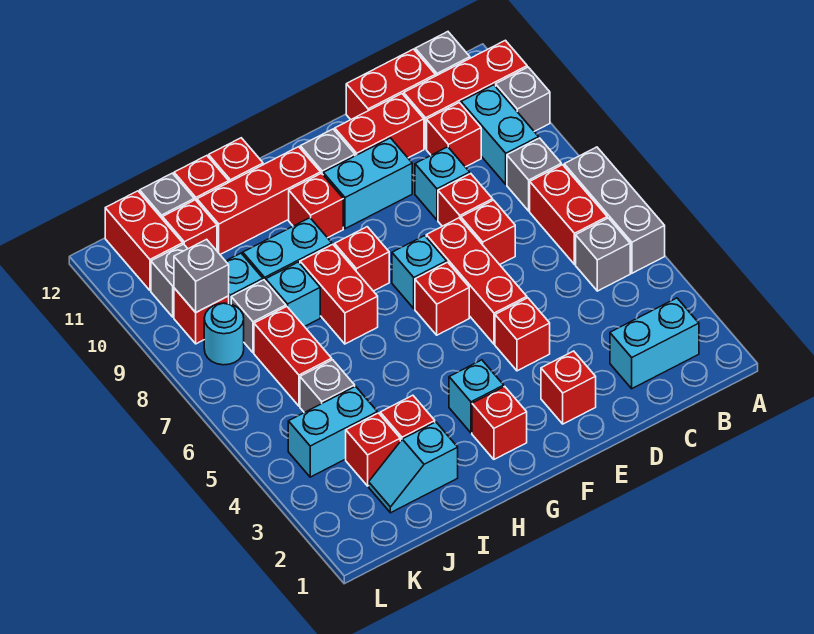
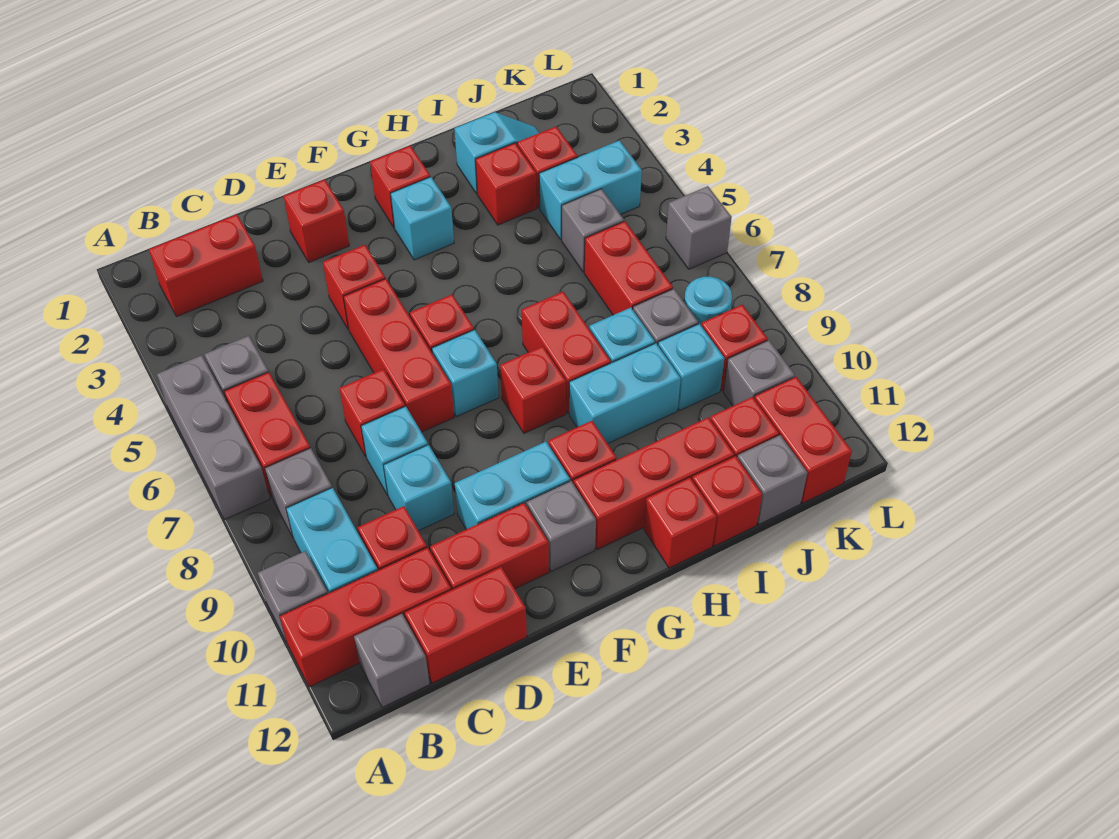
cyan 1x2 brick [610,298,699,389] -> red 1x2 brick [149,214,263,317]
red 1x1 brick [438,174,493,226] -> cyan 1x1 brick [361,406,428,495]
grey 1x1 brick [174,239,229,312] -> grey 1x1 brick moved to [666,186,732,269]

